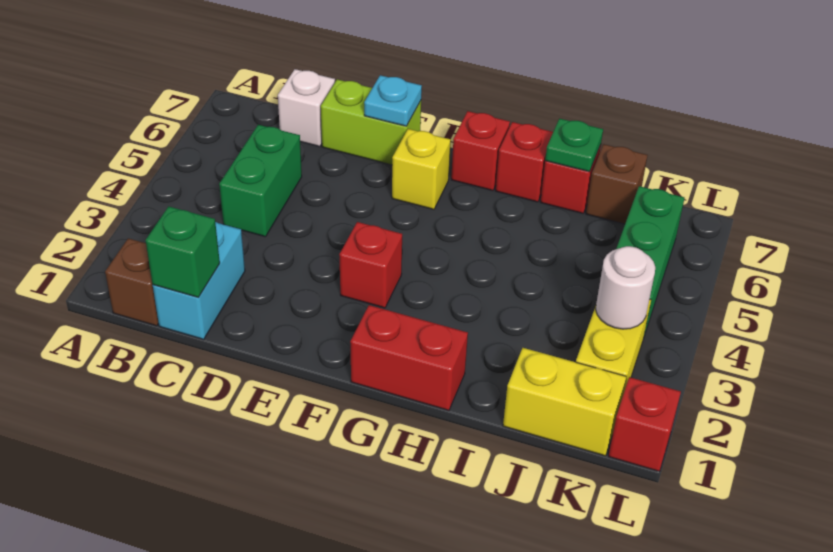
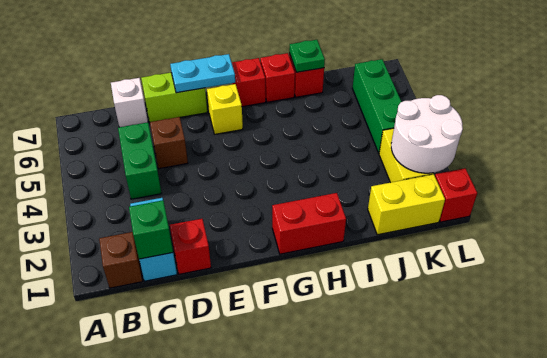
cyan 1x1 plate [364,75,422,126] -> cyan 1x2 plate [170,54,235,93]
red 1x1 brick [339,222,402,308] -> red 1x1 brick moved to [170,219,211,274]
brown 1x1 brick [586,144,648,224] -> brown 1x1 brick moved to [150,117,188,169]
white 1x1 round brick [596,246,655,329] -> white 2x2 round brick [391,95,463,173]

